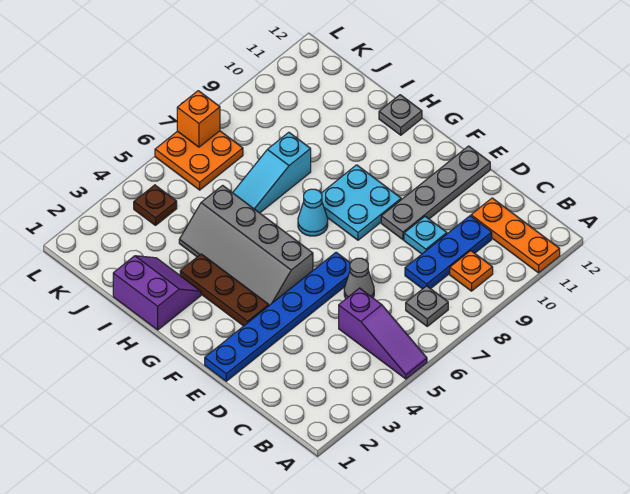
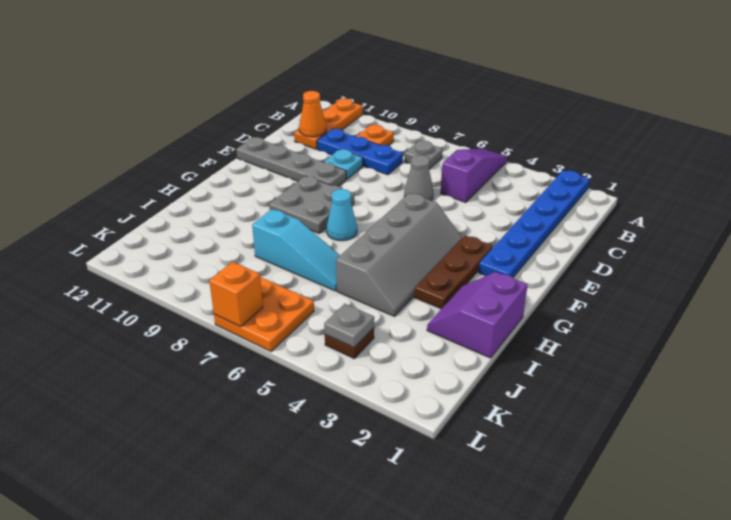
none -> orange 1x1 cone [299,91,326,137]
blue 1x6 plate [205,252,350,381] -> blue 1x6 plate turned to [479,170,590,277]
cyan 2x2 plate [321,165,401,240] -> grey 2x2 plate [269,176,354,233]
grey 1x1 plate [379,95,422,135] -> grey 1x1 plate moved to [324,304,374,348]

